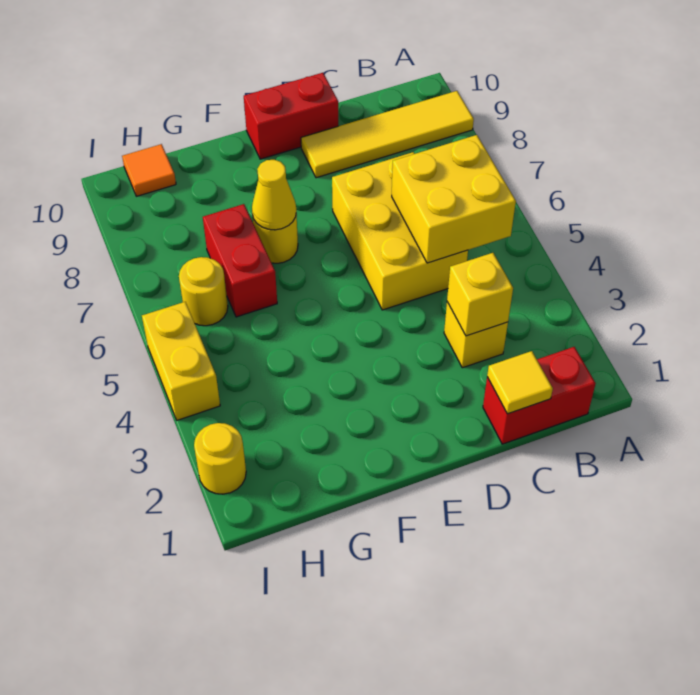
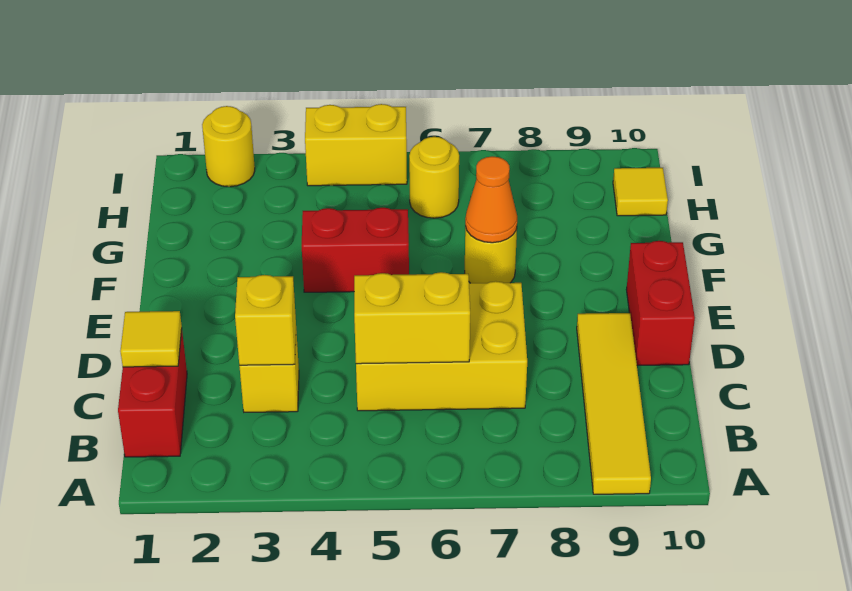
yellow 2x2 brick [392,135,516,263] -> yellow 1x2 brick [354,272,470,364]
yellow 1x1 cone [252,160,296,230] -> orange 1x1 cone [465,156,517,243]
red 1x2 brick [203,204,277,317] -> red 1x2 brick moved to [302,208,409,292]
orange 1x1 tile [122,144,176,196] -> yellow 1x1 tile [613,168,668,216]

